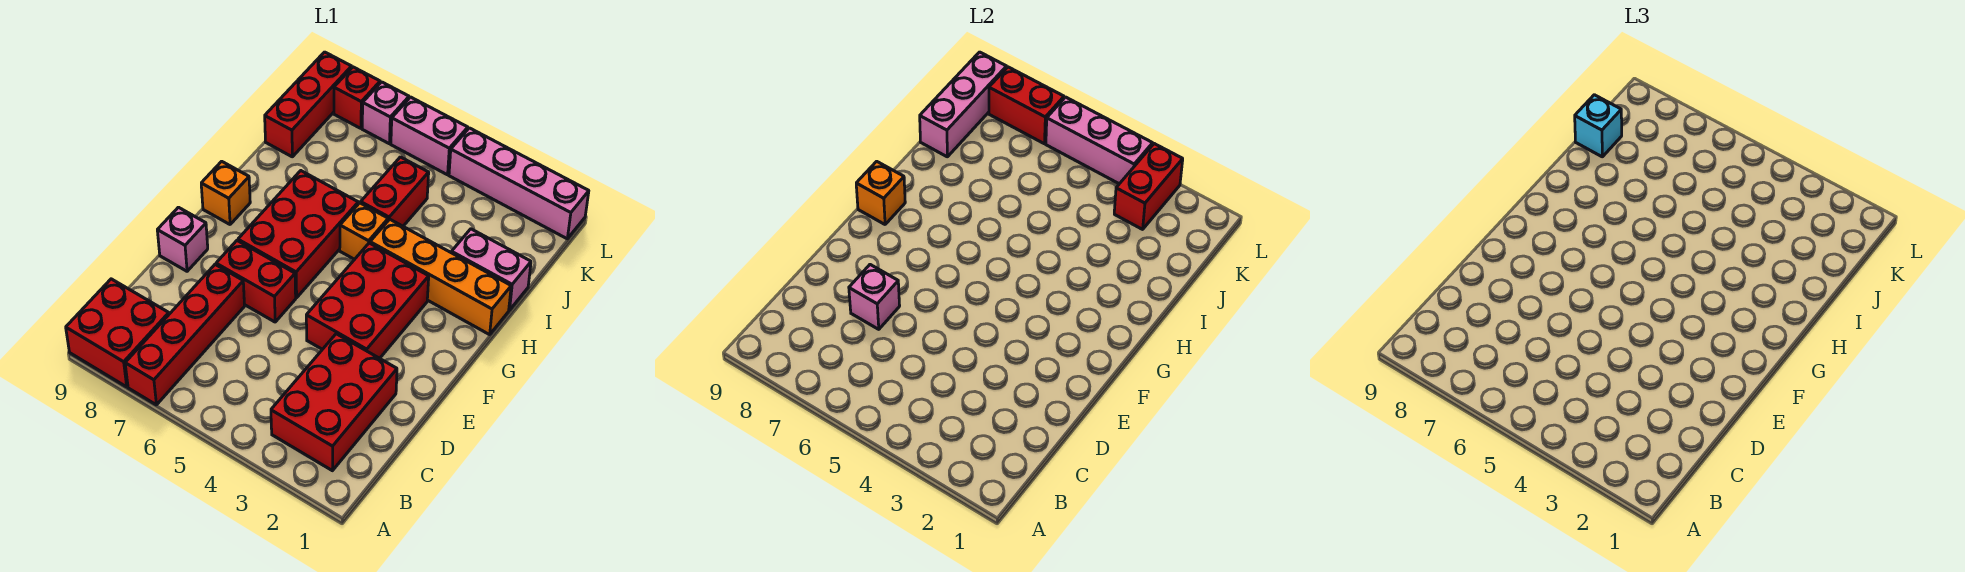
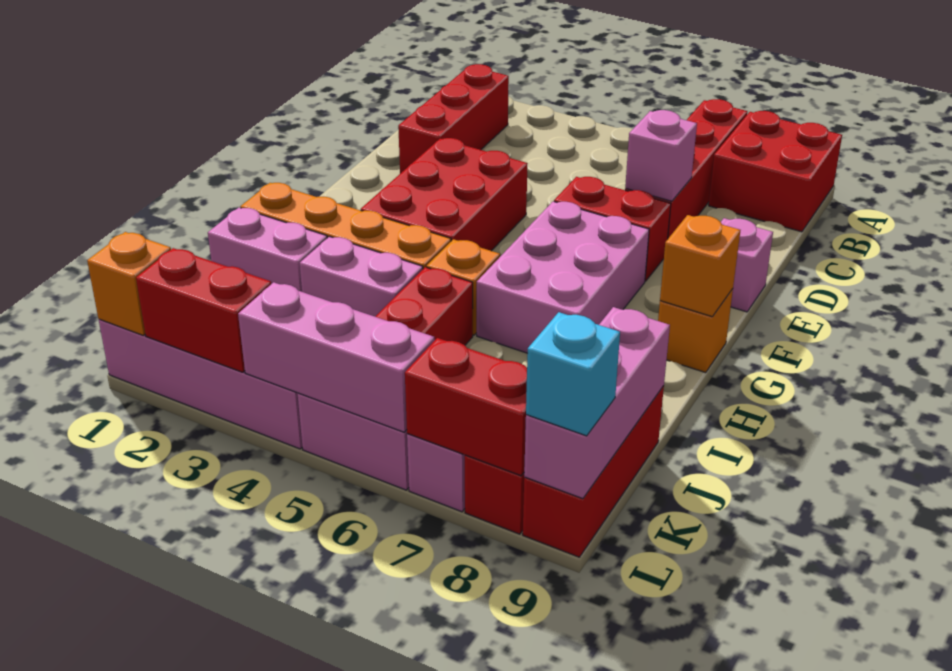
red 2x3 brick [271,334,397,471] -> red 1x3 brick [398,64,509,174]
red 2x3 brick [238,171,358,298] -> pink 2x3 brick [477,201,649,353]
none -> pink 1x2 brick [300,237,423,316]
cyan 1x1 brick [1575,95,1622,157] -> cyan 1x1 brick moved to [526,312,620,436]
red 1x2 brick [1114,144,1183,229] -> red 1x2 brick turned to [136,248,271,372]
none -> orange 1x1 brick [87,232,171,335]

